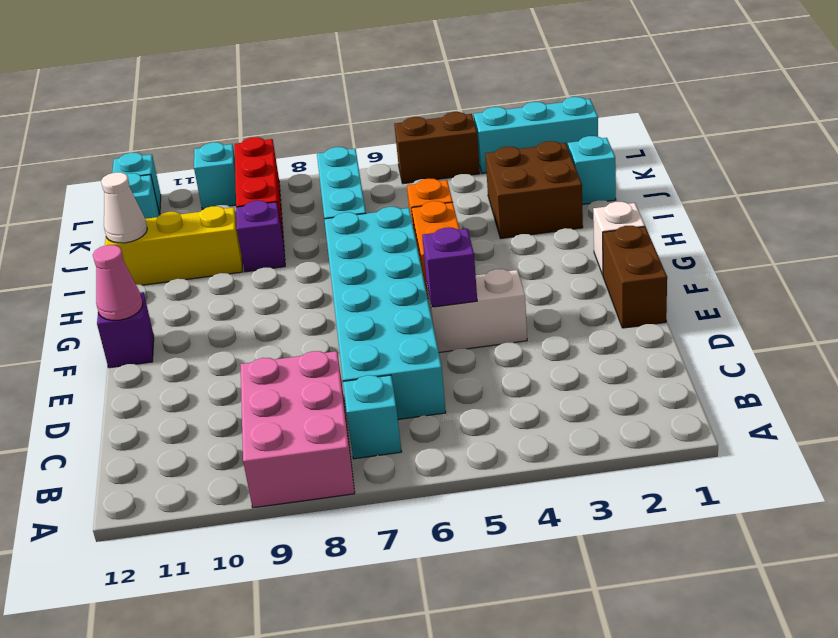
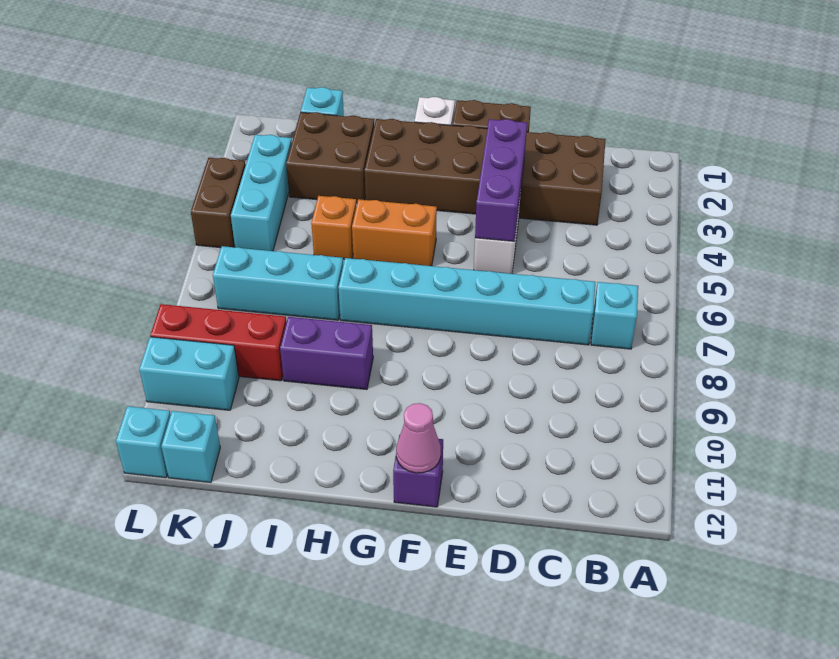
pink 2x3 brick [240,351,355,508] -> none
none -> brown 2x6 brick [365,119,605,225]
cyan 2x6 brick [324,207,446,419] -> cyan 1x6 brick [338,258,595,345]
purple 1x1 brick [422,228,477,307] -> purple 1x3 brick [475,119,527,241]
purple 1x1 brick [236,201,285,272] -> purple 1x2 brick [280,317,373,390]
yellow 1x3 brick [105,206,242,285] -> none
white 1x1 cone [101,172,147,243] -> none
cyan 1x3 brick [474,97,598,173] -> cyan 1x3 brick moved to [231,135,292,251]
cyan 1x1 brick [194,142,236,209] -> cyan 1x2 brick [139,337,239,410]

